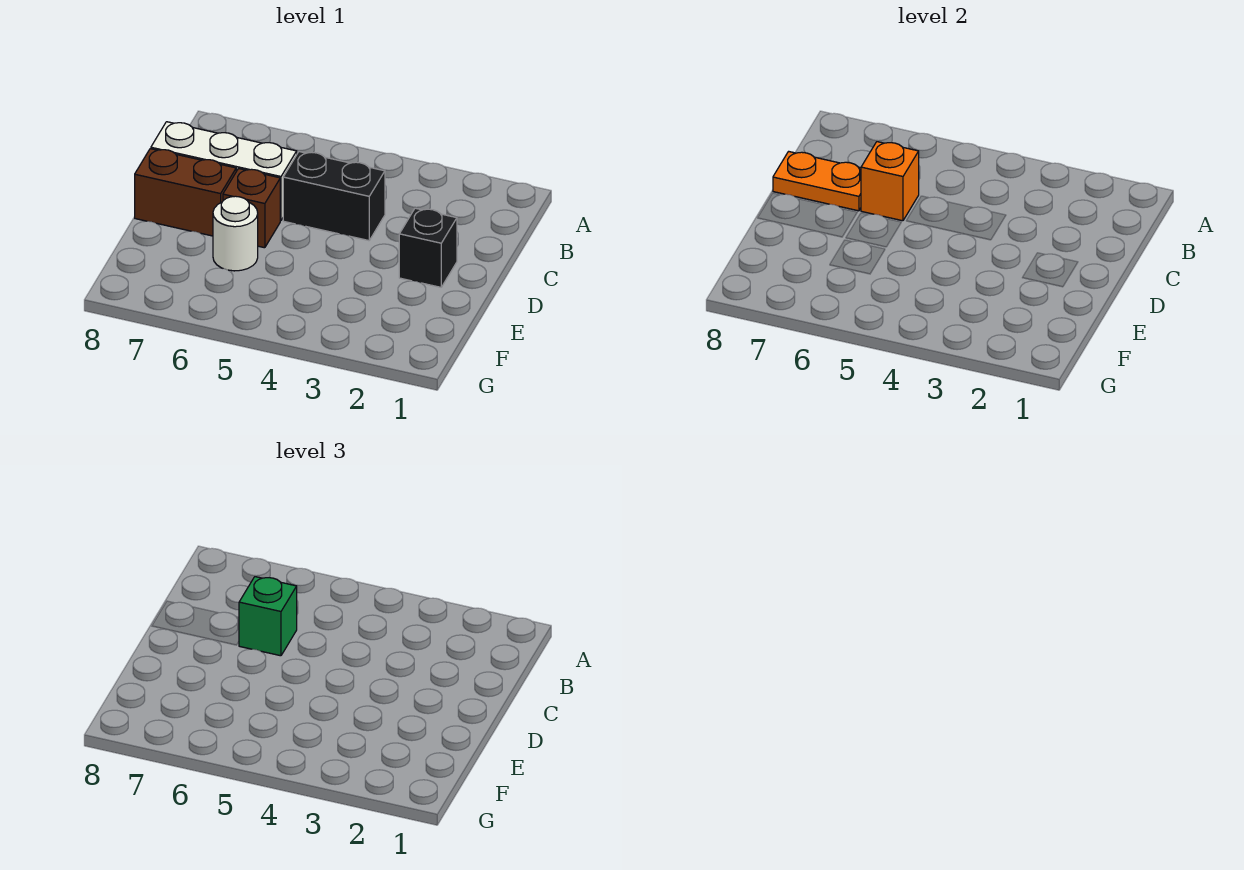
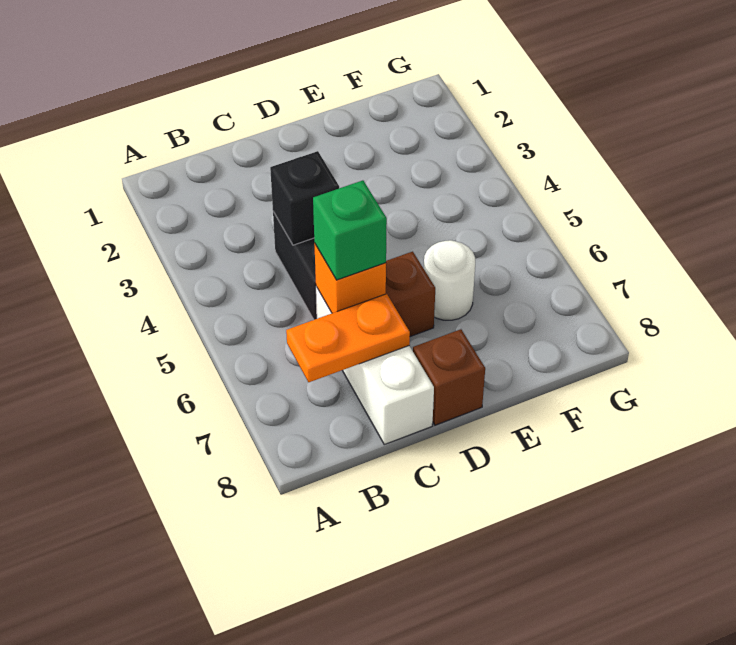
orange 1x2 plate [773,151,861,211] -> orange 1x2 plate turned to [286,294,410,382]
black 1x1 brick [399,208,457,287] -> black 1x1 brick moved to [270,151,339,245]
brown 1x2 brick [135,149,236,236] -> brown 1x1 brick [413,329,485,425]

